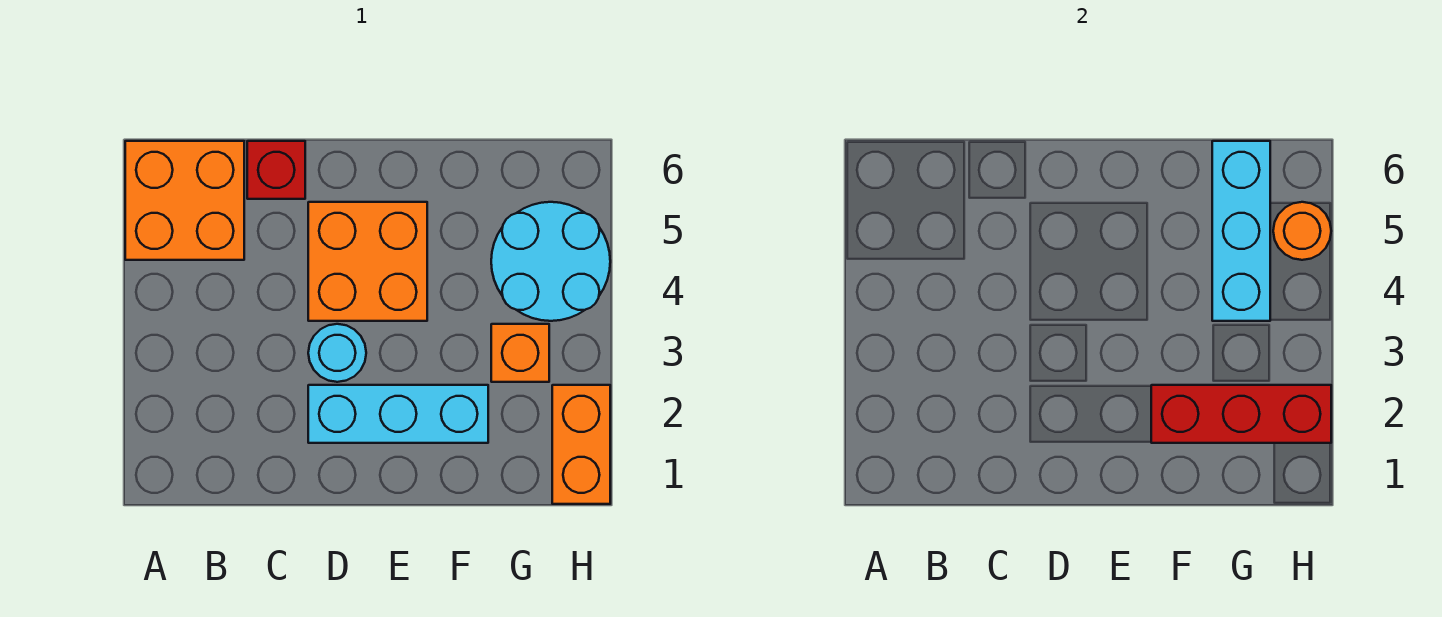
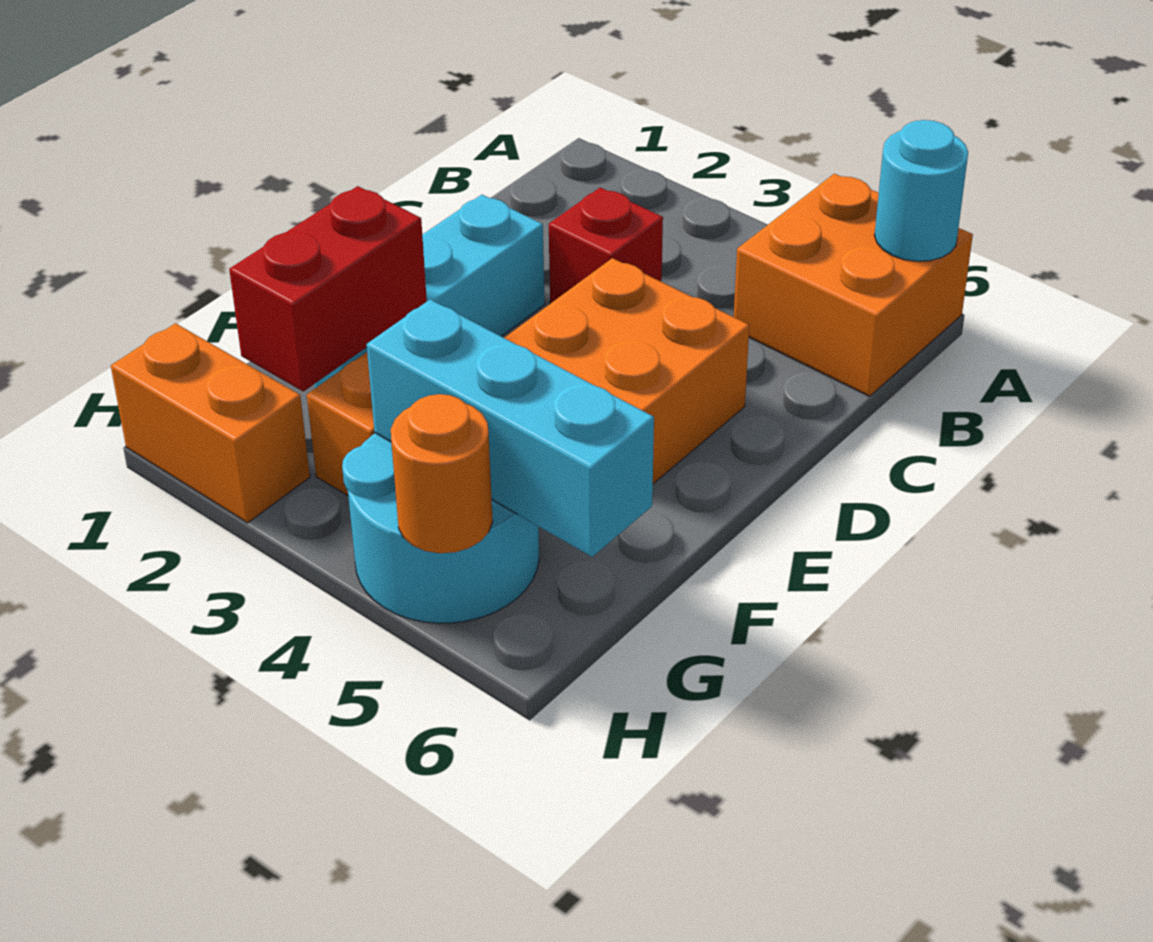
red 1x1 brick [247,141,305,199] -> red 1x1 brick moved to [549,188,663,304]
cyan 1x1 round brick [308,324,366,382] -> cyan 1x1 round brick moved to [874,120,968,261]
red 1x3 brick [1151,385,1331,443] -> red 1x2 brick [229,186,427,391]

